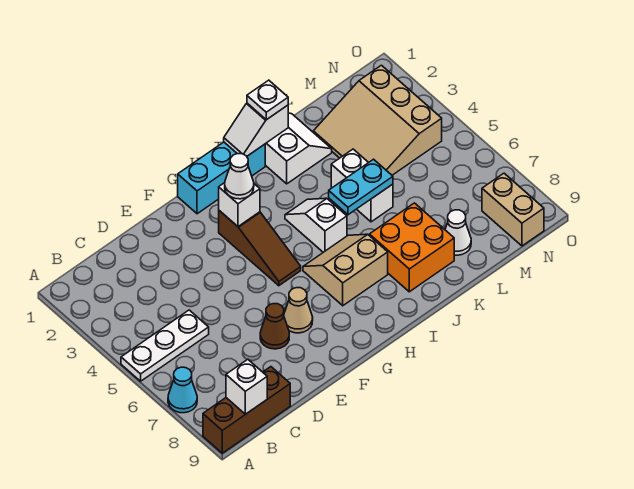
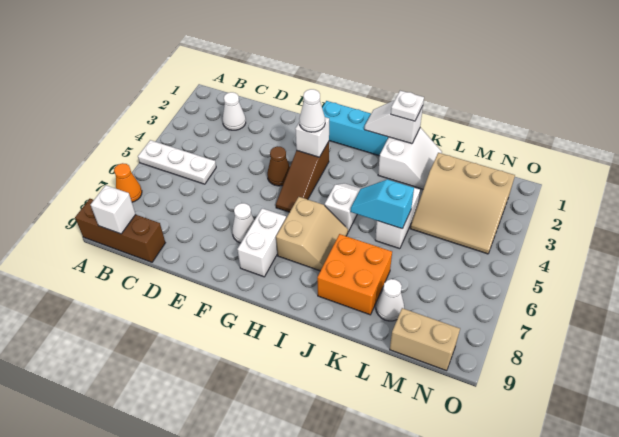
cyan 1x1 cone [168,367,197,413] -> orange 1x1 cone [114,163,142,202]
none -> white 1x1 cone [223,92,246,130]
brown 1x1 cone [260,304,289,349] -> brown 1x1 cone moved to [267,146,290,186]
tan 1x1 cone [284,288,313,333] -> white 1x1 cone [232,203,254,243]
none -> white 1x2 brick [237,208,286,277]
tan 2x2 slope [303,234,388,306] -> tan 2x2 slope turned to [276,197,348,271]
cyan 1x2 plate [329,159,393,215] -> cyan 1x2 slope [350,179,414,229]
tan 3x3 slope [313,65,442,175] -> tan 3x3 slope turned to [410,153,515,254]
tan 1x2 brick [482,173,544,246] -> tan 1x2 brick turned to [390,308,460,371]

